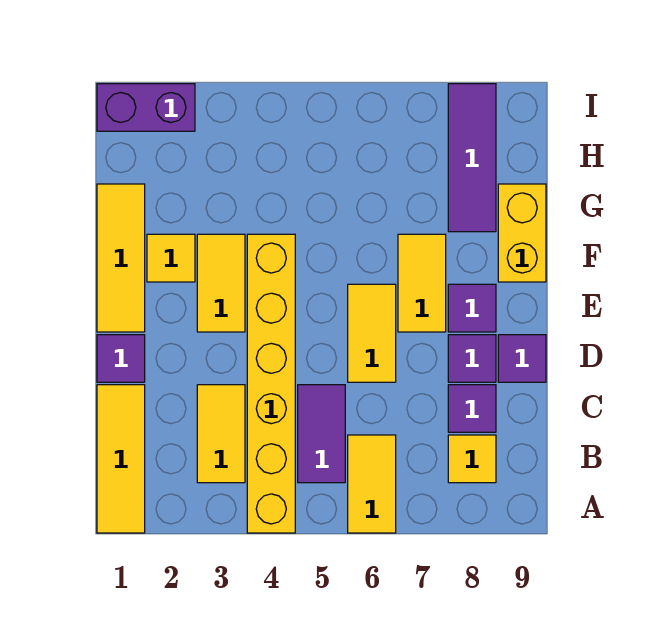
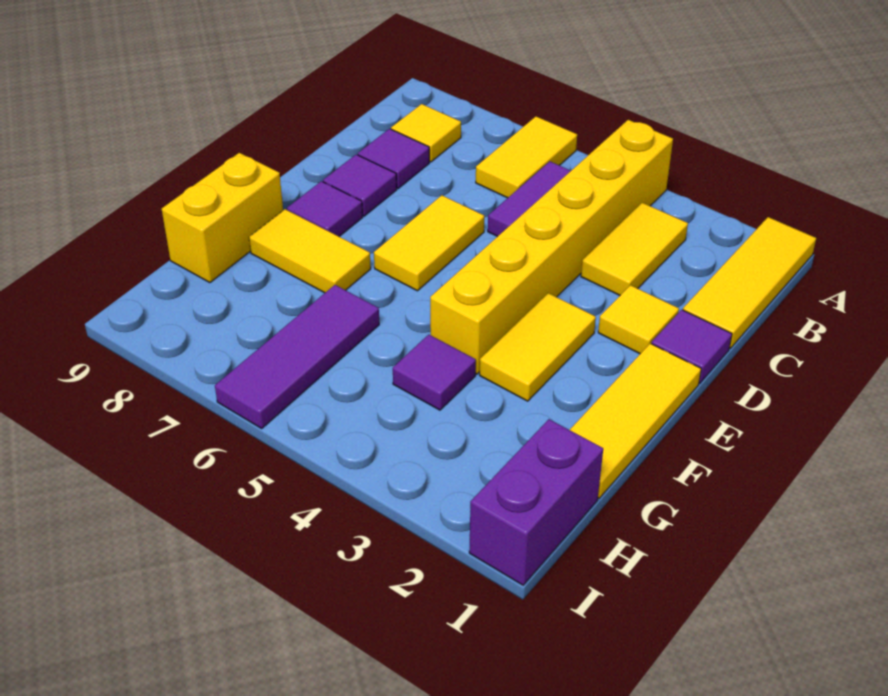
purple 1x1 tile [498,335,546,382] -> purple 1x1 tile moved to [393,335,476,410]
yellow 1x2 tile [398,234,446,332] -> yellow 1x2 tile turned to [249,209,371,293]
yellow 1x1 tile [147,234,195,282] -> yellow 1x1 tile moved to [598,285,679,354]
purple 1x3 tile [448,84,496,232] -> purple 1x3 tile moved to [215,285,379,428]
purple 1x2 brick [97,84,195,131] -> purple 1x2 brick turned to [469,419,603,585]

